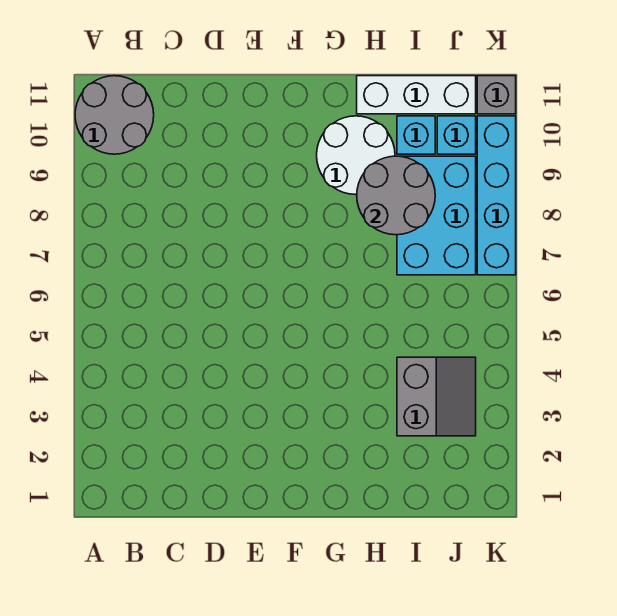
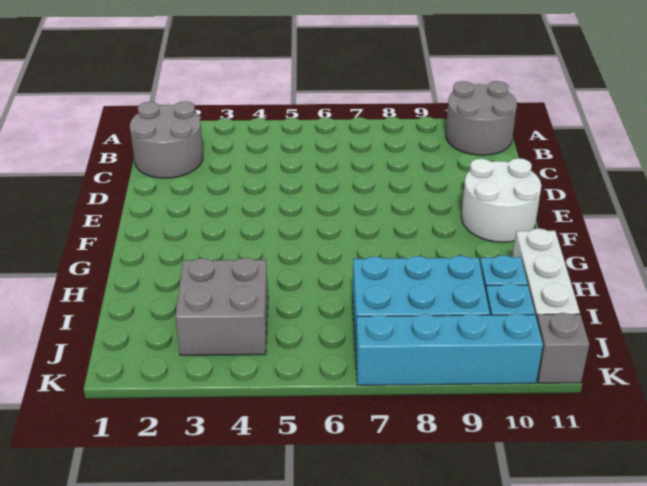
white 2x2 round brick [317,116,395,194] -> white 2x2 round brick moved to [461,158,541,242]
grey 2x2 round brick [357,156,435,235] -> grey 2x2 round brick moved to [130,101,203,178]
grey 2x2 slope [397,357,476,436] -> grey 2x2 brick [175,258,268,355]

